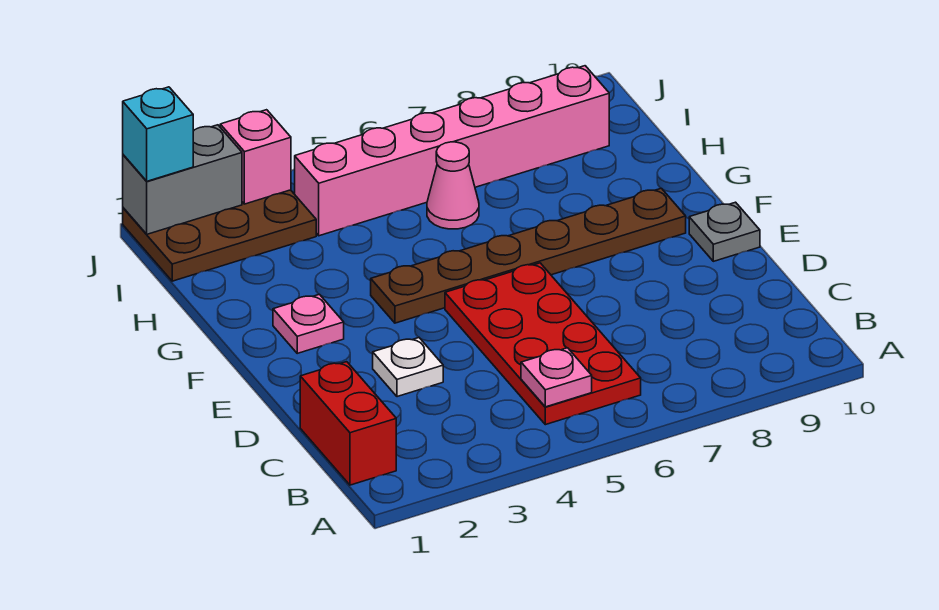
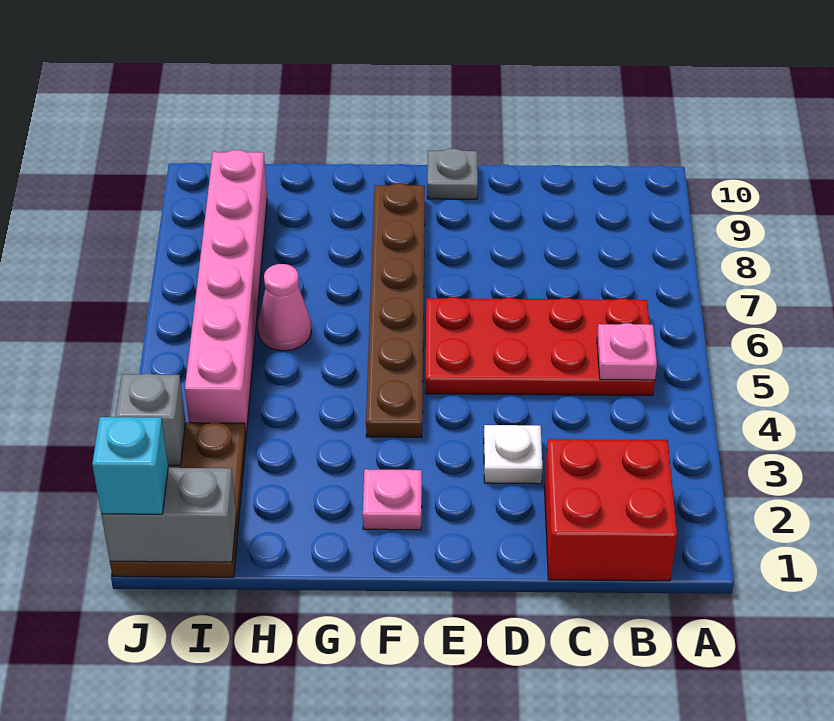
red 1x2 brick [300,362,396,485] -> red 2x2 brick [544,439,677,581]
grey 1x2 brick [123,125,242,234] -> grey 1x2 brick turned to [101,468,236,562]
pink 1x1 brick [220,110,291,204] -> grey 1x1 brick [116,374,186,465]

